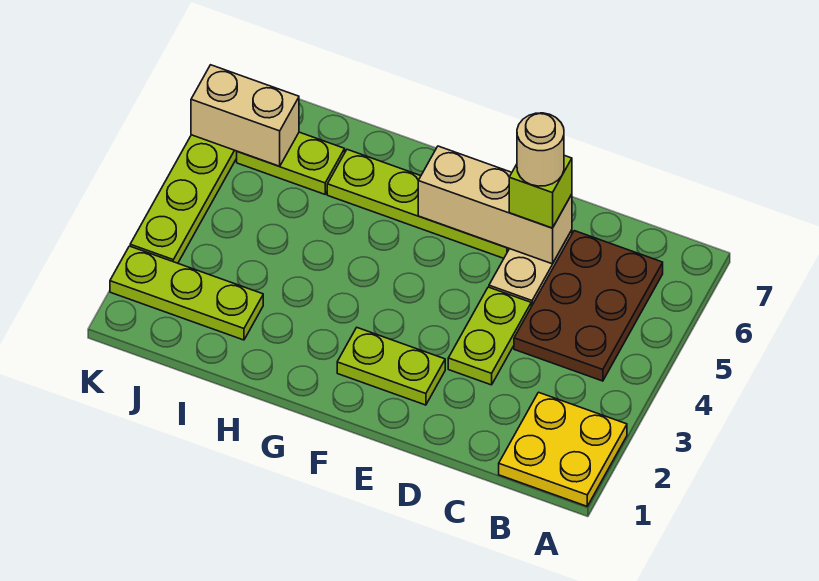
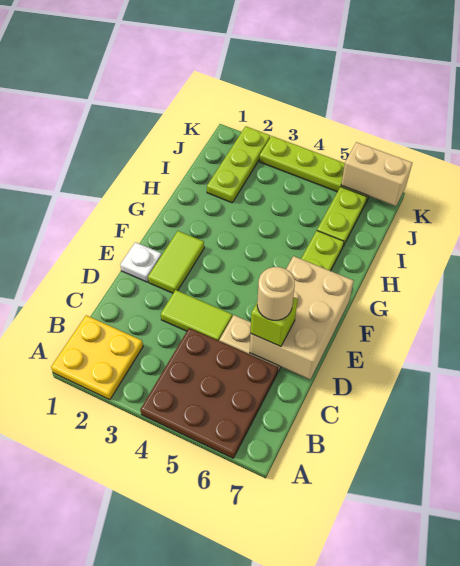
brown 2x3 plate [514,231,663,381] -> brown 3x3 plate [140,328,278,458]
lime 1x2 plate [448,287,531,385] -> lime 1x2 tile [161,290,232,341]
tan 1x3 brick [418,146,572,264] -> tan 2x3 brick [250,256,354,379]
none -> white 1x1 plate [120,242,162,282]
lime 1x2 plate [337,328,445,405] -> lime 1x2 tile [148,231,204,293]
tan 1x2 brick [191,65,299,166] -> tan 1x2 brick turned to [341,142,412,206]

